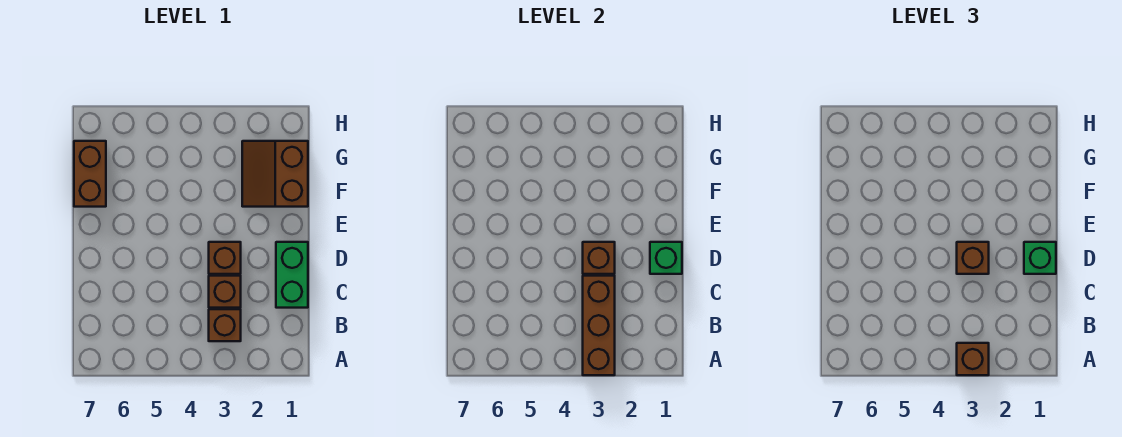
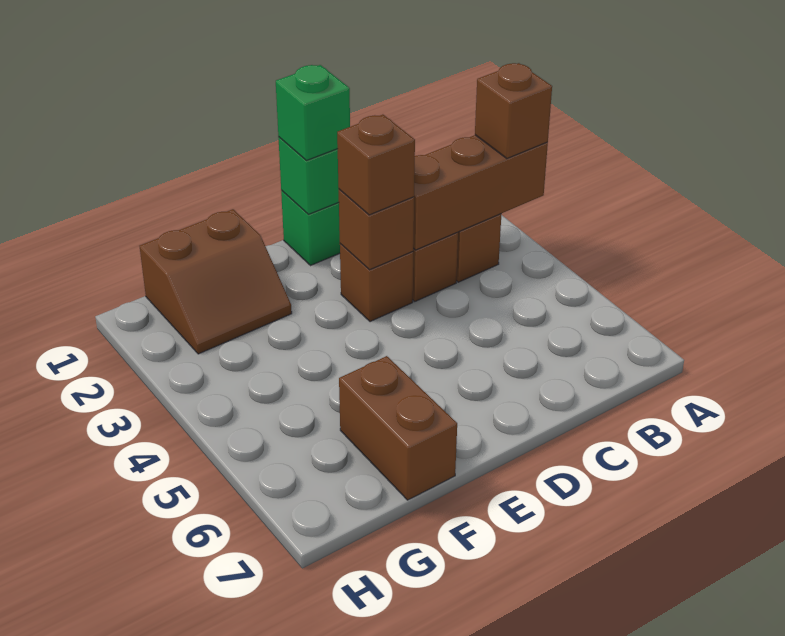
brown 1x2 brick [74,141,106,207] -> brown 1x2 brick turned to [339,356,457,500]

